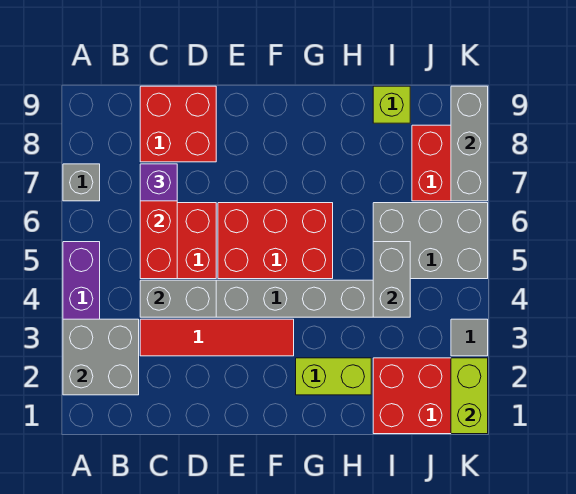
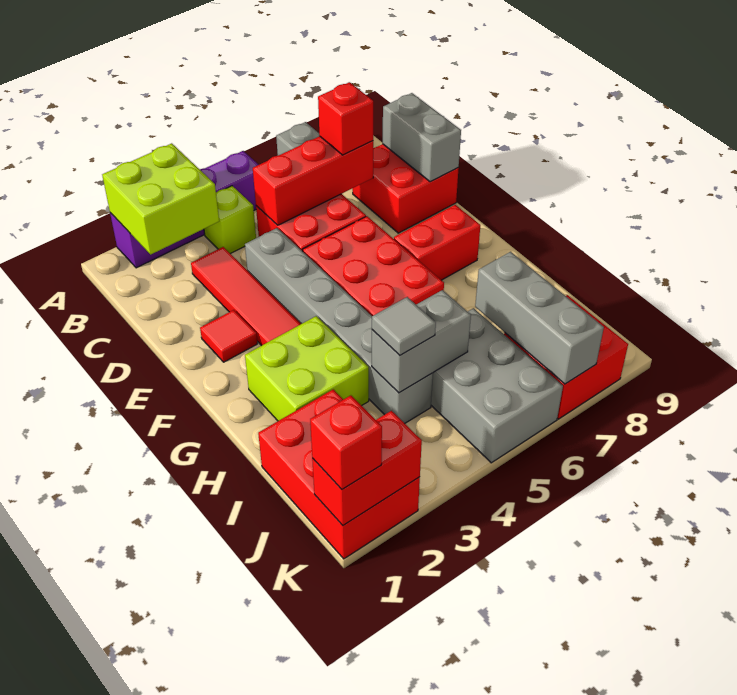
grey 2x2 brick [63,319,139,395] -> lime 2x2 brick [102,143,219,255]
grey 1x2 brick [140,280,216,317] -> grey 1x2 brick moved to [383,93,461,182]
purple 1x1 brick [140,164,177,201] -> red 1x1 brick [318,82,373,155]
none -> red 1x1 tile [200,310,257,362]
none -> red 1x2 brick [394,205,480,280]
lime 1x2 brick [296,358,371,395] -> lime 2x2 brick [245,316,369,421]
lime 1x1 brick [373,86,410,123] -> lime 1x1 brick moved to [204,186,256,254]
lime 1x2 brick [451,358,488,434] -> red 1x2 brick [312,411,422,525]
none -> red 1x1 brick [310,395,382,489]
grey 1x1 tile [451,319,488,356] -> grey 1x1 tile moved to [372,297,436,355]
grey 1x3 brick [451,86,488,201] -> grey 1x3 brick turned to [475,252,604,384]

